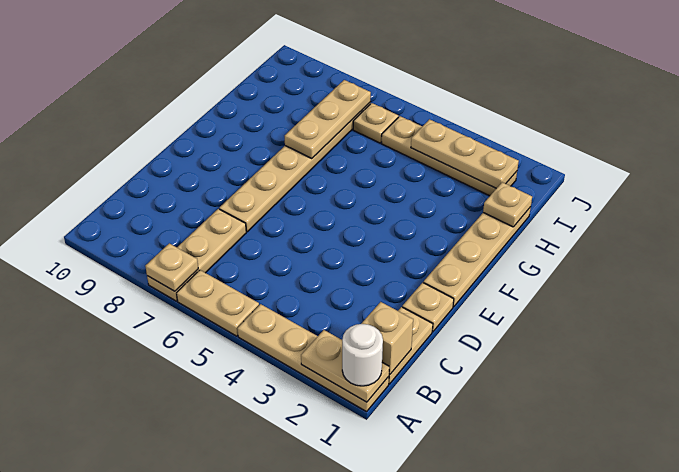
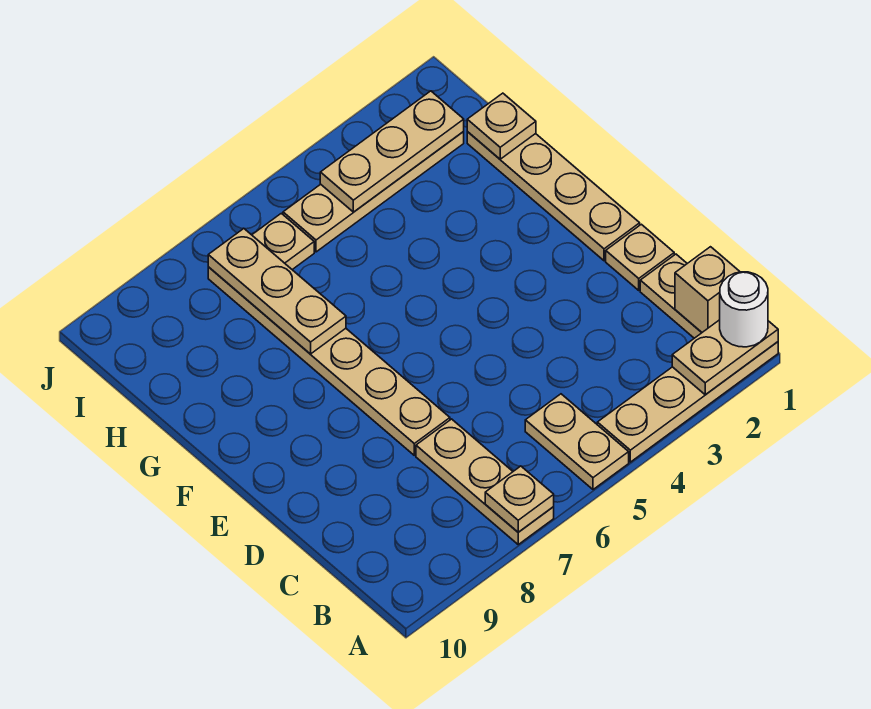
tan 1x2 plate [177,270,259,336] -> tan 1x2 plate turned to [525,394,629,489]

